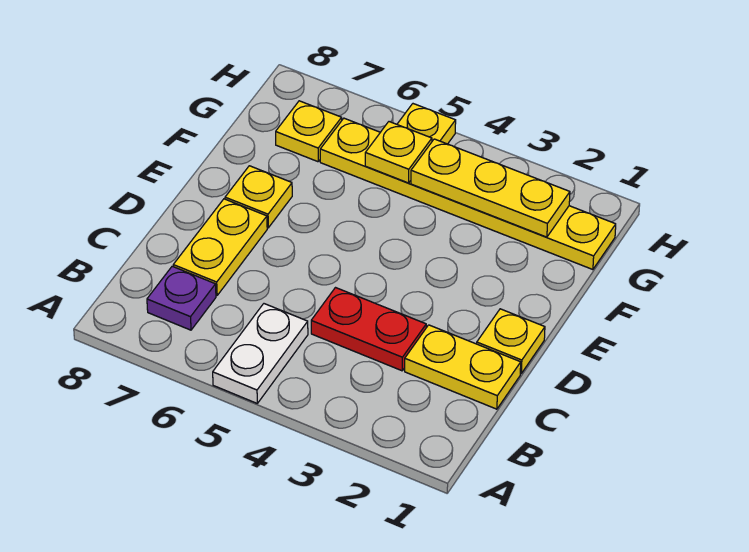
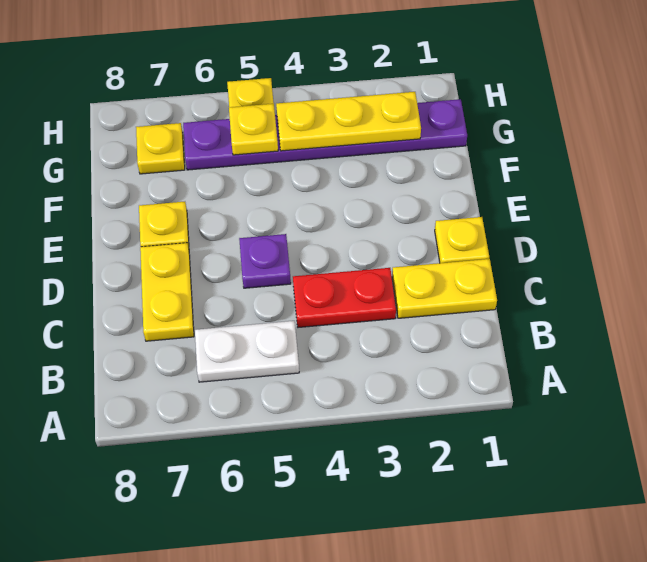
white 1x2 plate [213,304,308,403] -> white 1x2 plate turned to [195,321,299,382]
purple 1x1 plate [147,266,216,330] -> purple 1x1 plate moved to [239,234,291,288]
yellow 1x6 plate [320,118,616,270] -> purple 1x6 plate [183,99,467,170]

